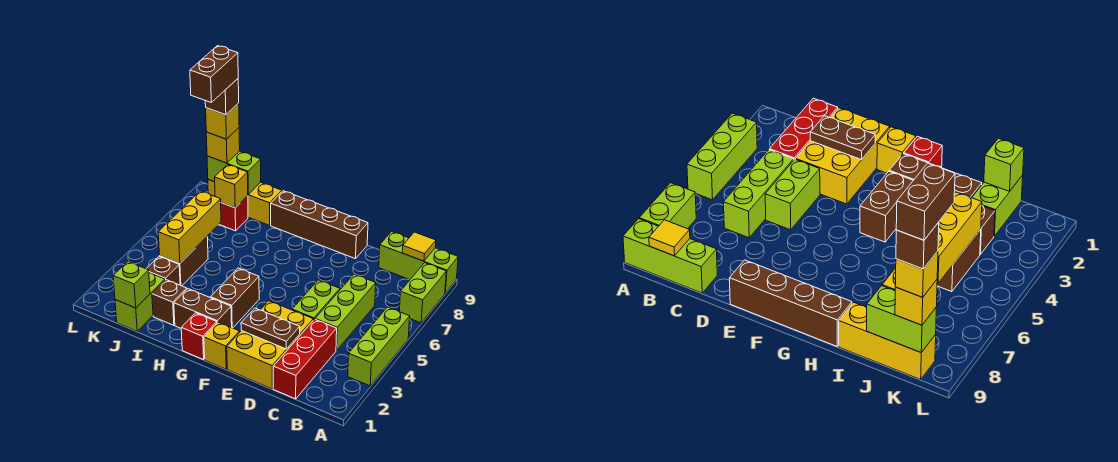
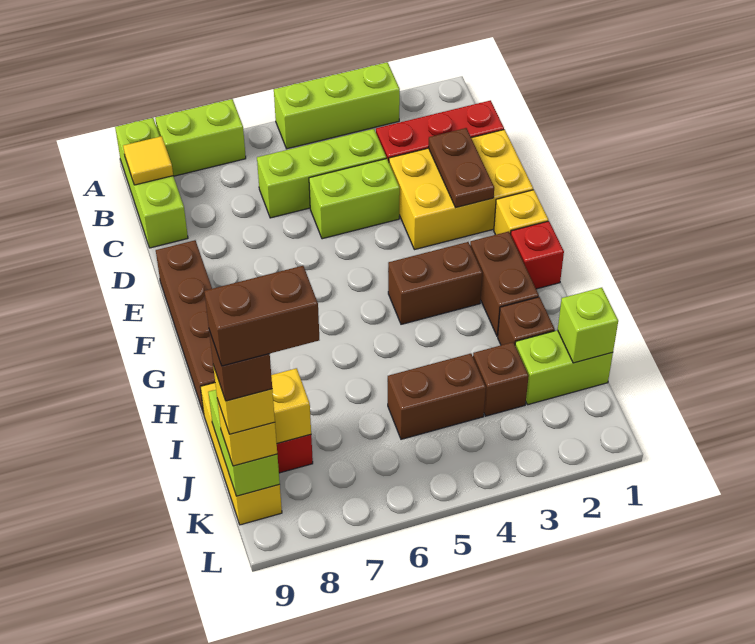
yellow 1x3 brick [158,191,221,263] -> none

